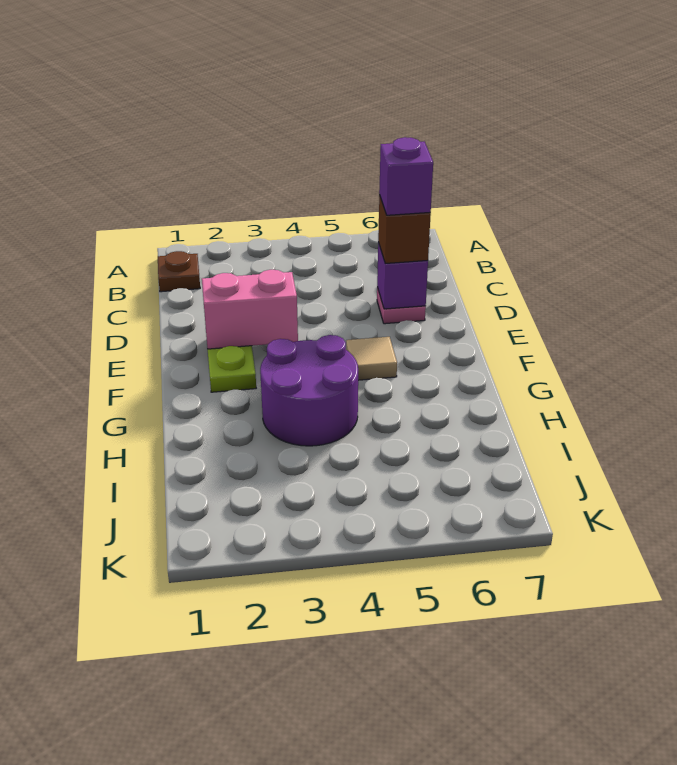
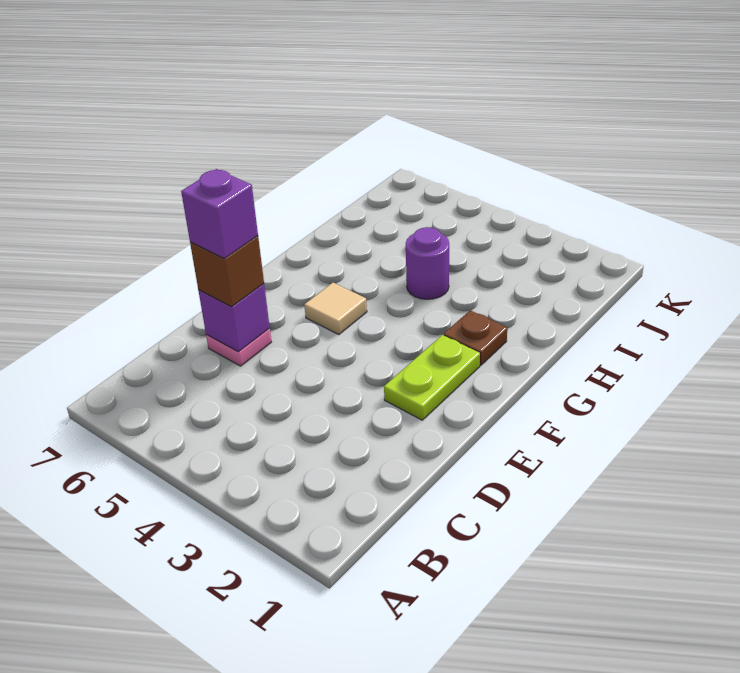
brown 1x1 plate [158,251,200,292] -> brown 1x1 plate moved to [444,310,507,365]
pink 1x2 brick [202,270,298,349] -> none
purple 2x2 round brick [260,335,358,446] -> purple 1x1 round brick [406,227,449,299]

